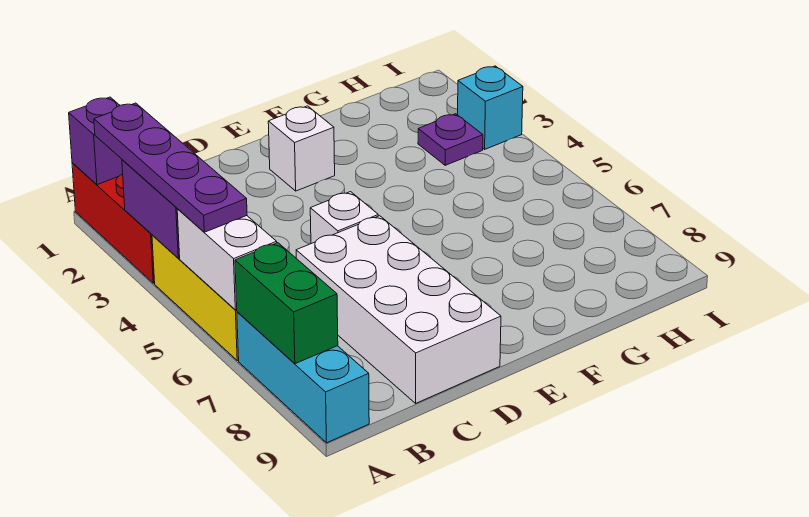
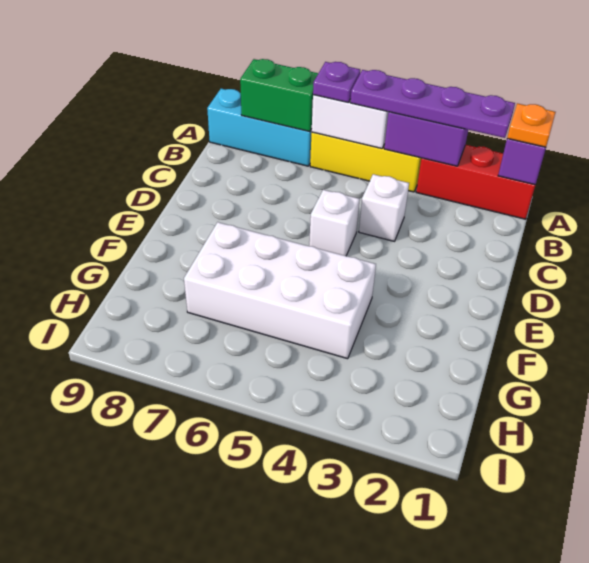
none -> orange 1x1 plate [507,103,556,147]
white 2x4 brick [296,216,501,403] -> white 2x4 brick moved to [184,222,376,359]
white 1x1 brick [268,106,335,191] -> white 1x1 brick moved to [359,174,409,241]
purple 1x1 plate [418,114,483,165] -> purple 1x1 plate moved to [313,62,360,103]
cyan 1x1 brick [458,66,523,149] -> none

